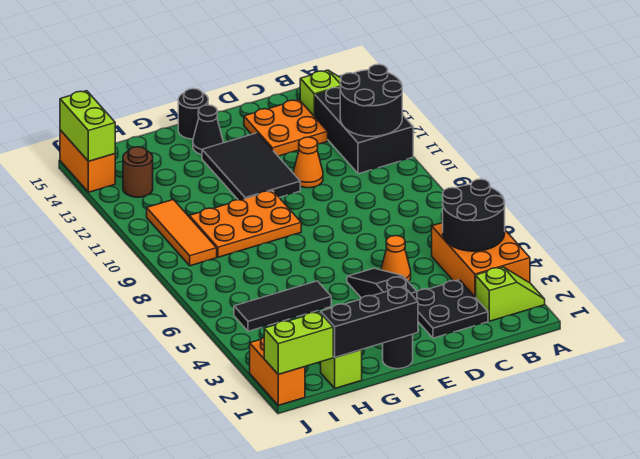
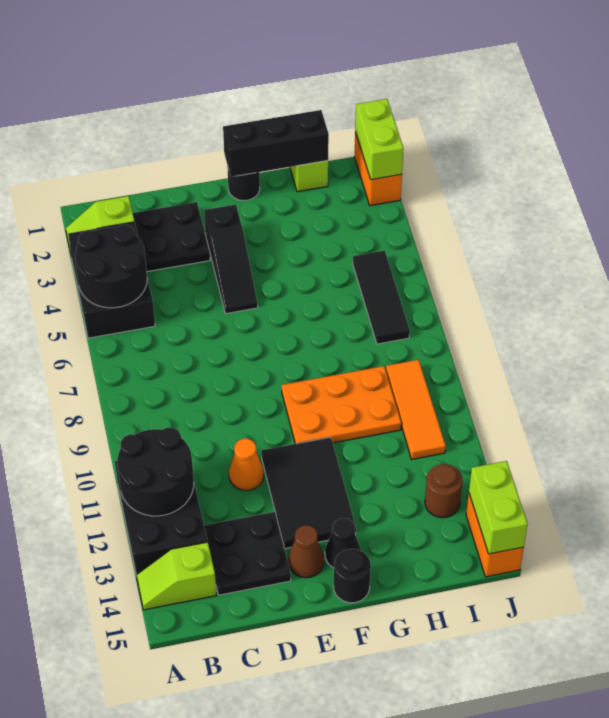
orange 2x3 brick [432,223,530,298] -> black 2x3 brick [68,222,155,338]
orange 2x2 plate [244,100,328,156] -> black 2x2 plate [204,512,291,595]
orange 1x1 cone [381,236,411,282] -> none
none -> brown 1x1 cone [288,525,324,578]
black 1x3 tile [234,281,331,331] -> black 1x3 tile turned to [353,251,410,344]
lime 1x2 brick [264,312,333,374] -> lime 1x2 brick turned to [355,99,403,180]

